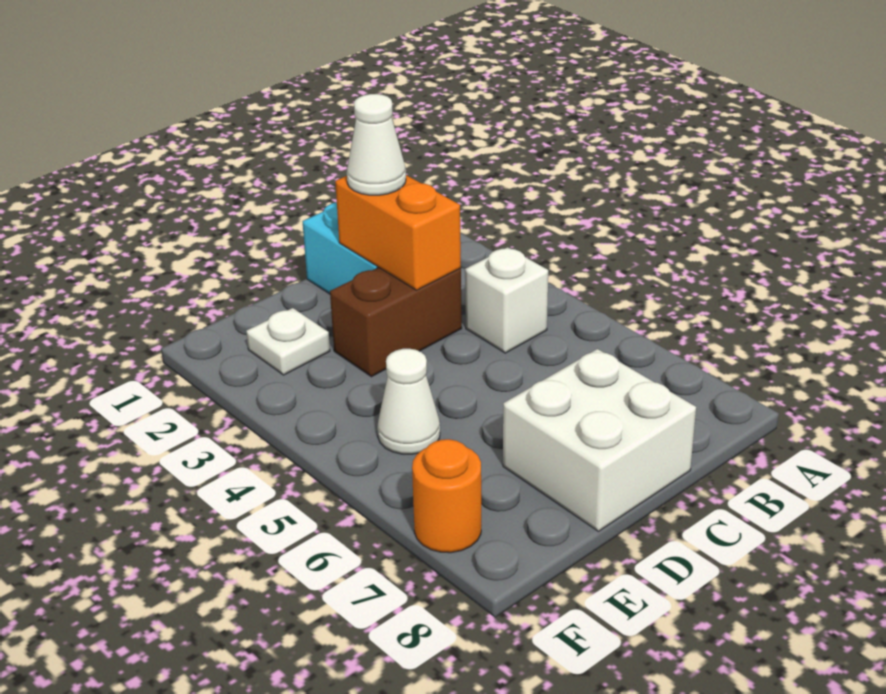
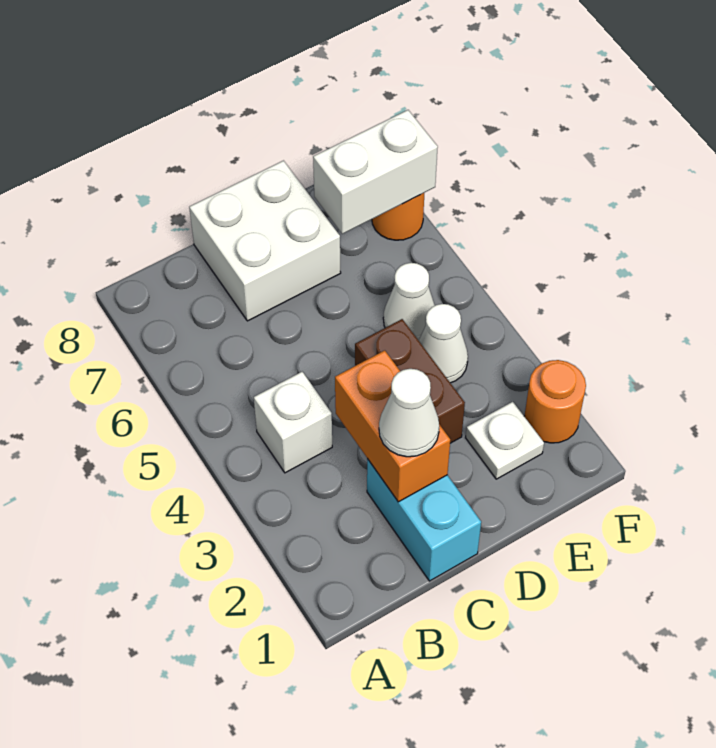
brown 1x2 brick [330,267,462,377] -> brown 1x2 brick turned to [355,319,465,443]
none -> white 1x1 cone [419,304,468,383]
none -> white 1x2 brick [313,110,438,234]
none -> orange 1x1 round brick [524,360,586,443]

